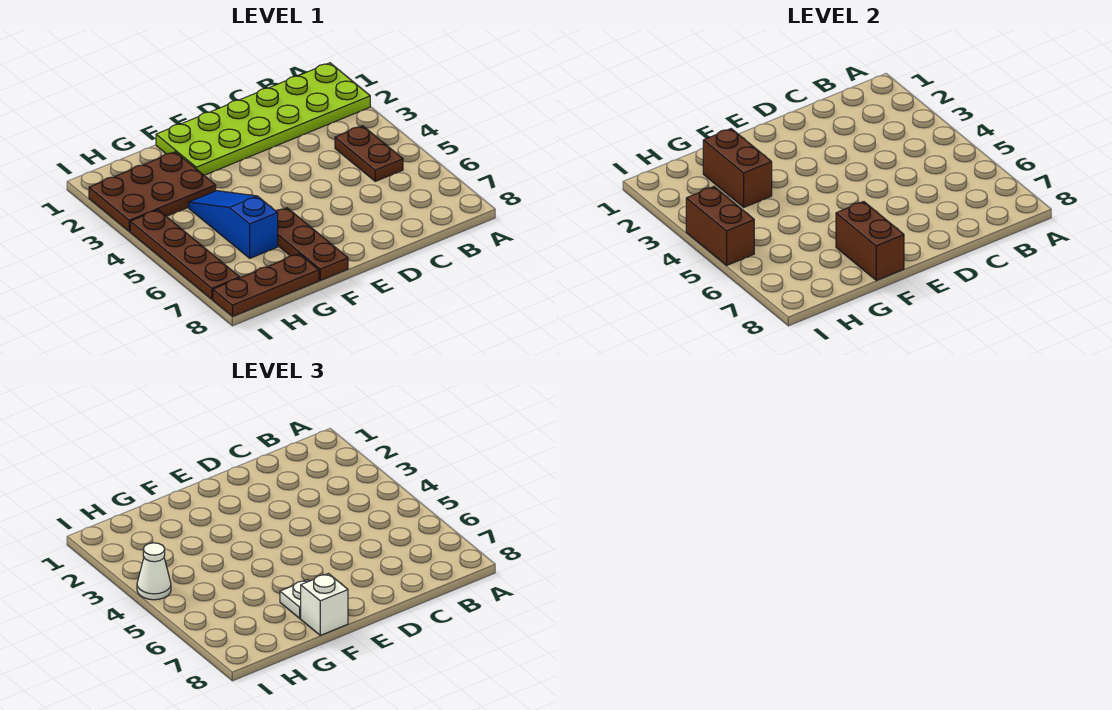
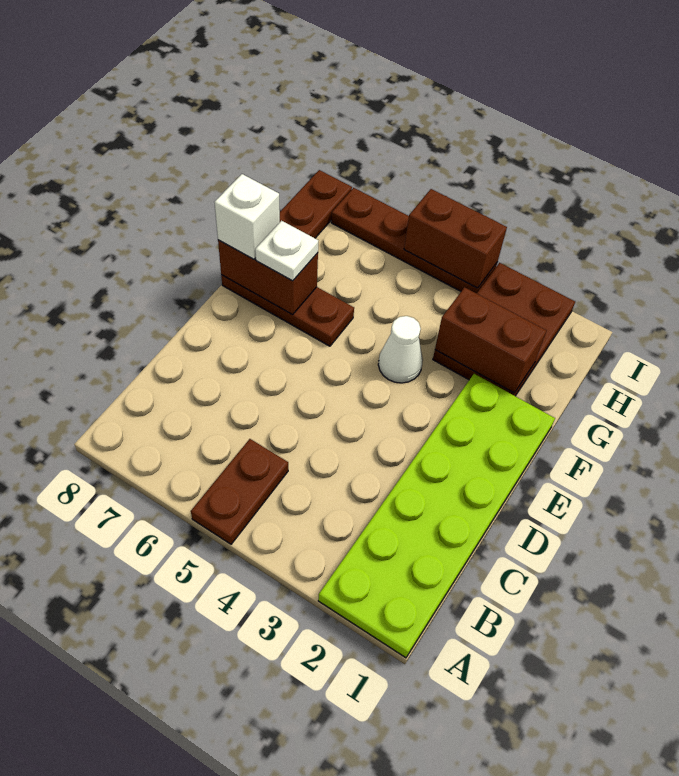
brown 1x2 plate [335,126,403,181] -> brown 1x2 plate turned to [191,439,288,544]
blue 1x3 slope [189,191,278,258] -> none
white 1x1 cone [137,543,171,600] -> white 1x1 cone moved to [378,316,423,383]

